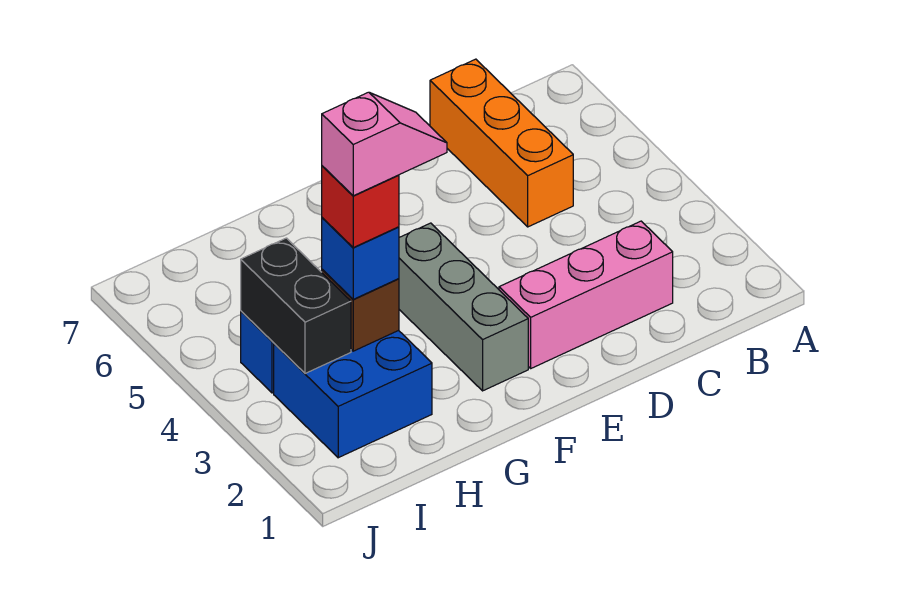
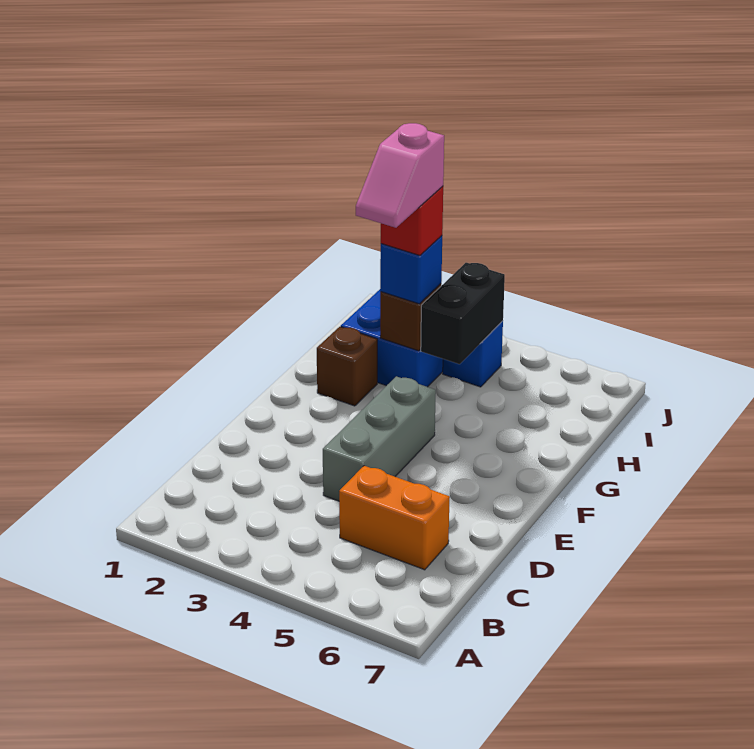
pink 1x3 brick [499,221,673,368] -> none
orange 1x3 brick [430,59,573,227] -> orange 1x2 brick [339,466,450,570]
grey 1x3 brick [399,223,528,391] -> grey 1x3 brick turned to [323,376,436,501]
none -> brown 1x1 brick [317,327,377,406]
black 1x2 brick [241,238,351,373] -> black 1x2 brick turned to [420,263,505,364]

